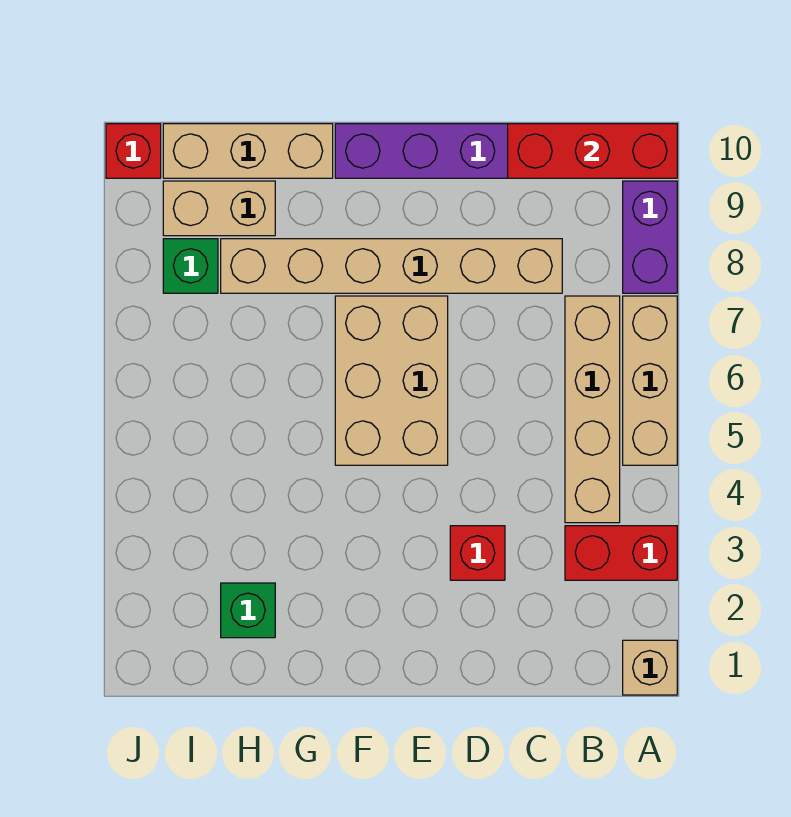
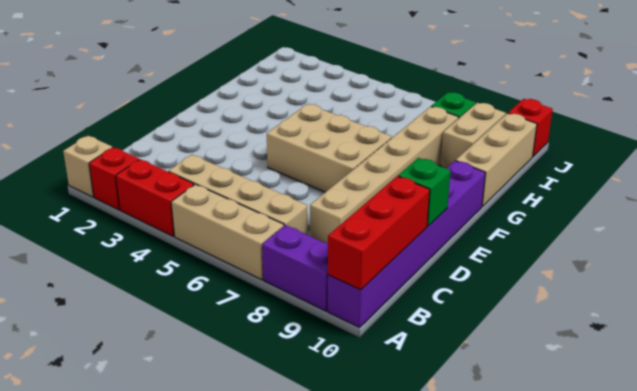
red 1x2 brick [565,526,677,580] -> red 1x2 brick turned to [116,159,194,236]
red 1x1 brick [450,526,505,580] -> red 1x1 brick moved to [89,147,139,210]
green 1x1 brick [221,583,275,638] -> green 1x1 brick moved to [398,158,451,226]

